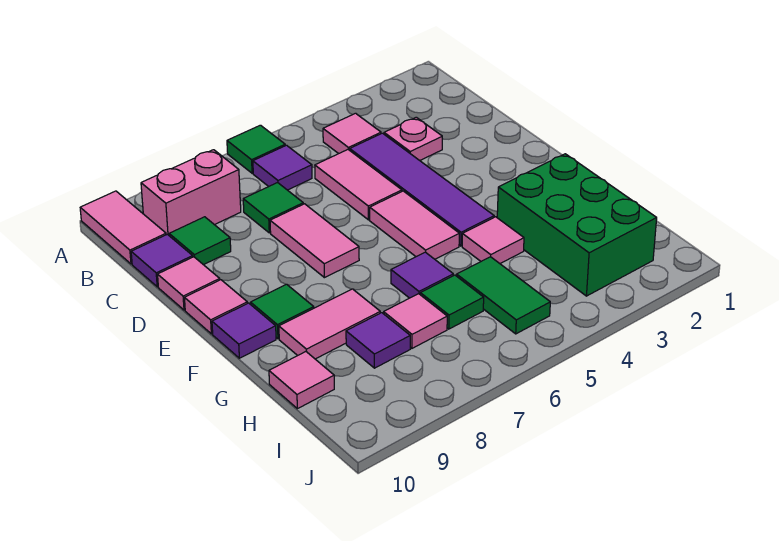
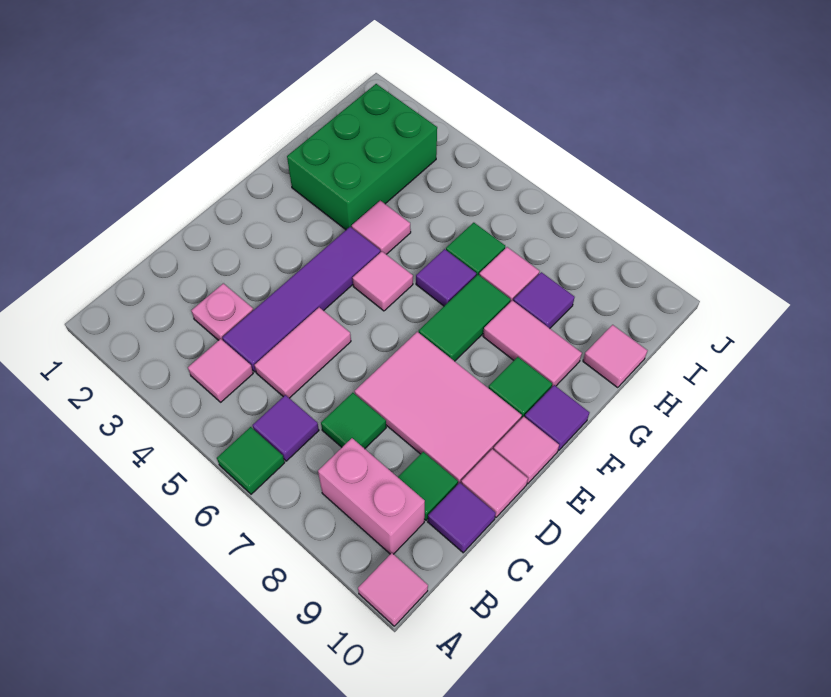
pink 1x2 tile [80,191,166,264] -> pink 1x1 tile [358,553,428,626]
pink 1x2 tile [270,204,359,278] -> pink 2x3 tile [355,332,522,484]
pink 1x2 tile [370,191,459,259] -> pink 1x1 tile [353,252,413,311]
green 1x2 tile [457,257,550,334] -> green 1x2 tile moved to [419,275,511,361]

